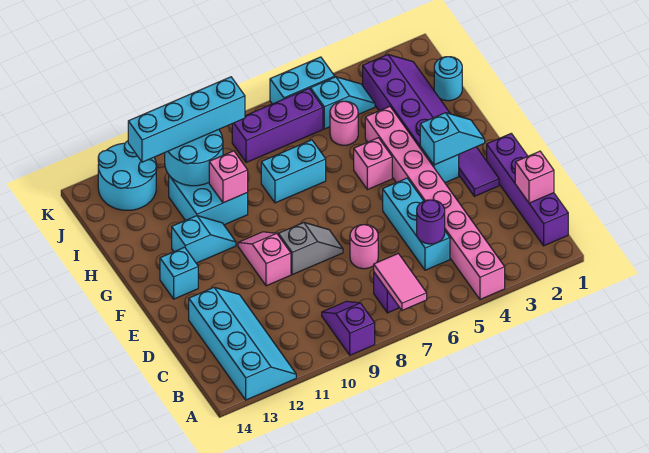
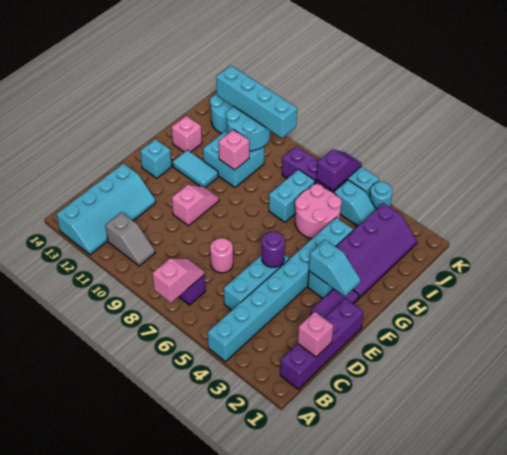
pink 1x8 brick [365,107,505,299] -> cyan 1x8 brick [208,218,353,362]
pink 1x2 tile [374,254,427,310] -> pink 1x2 slope [152,259,204,303]
purple 1x2 slope [322,301,375,355] -> purple 1x2 slope moved to [316,150,362,191]
purple 1x1 round brick [417,200,445,244] -> purple 1x1 round brick moved to [262,232,285,267]
grey 1x2 slope [278,223,343,275] -> grey 1x2 slope moved to [105,212,155,266]
pink 1x1 brick [354,138,392,190] -> pink 1x1 brick moved to [172,116,202,152]
cyan 1x2 slope [172,216,236,263] -> cyan 1x2 tile [173,150,218,187]
cyan 1x2 brick [261,140,326,203] -> cyan 1x2 brick turned to [269,169,315,222]
cyan 1x1 round brick [434,57,462,101] -> cyan 1x1 round brick moved to [370,182,392,209]
pink 1x1 round brick [330,101,358,145] -> pink 2x2 round brick [295,184,342,239]

